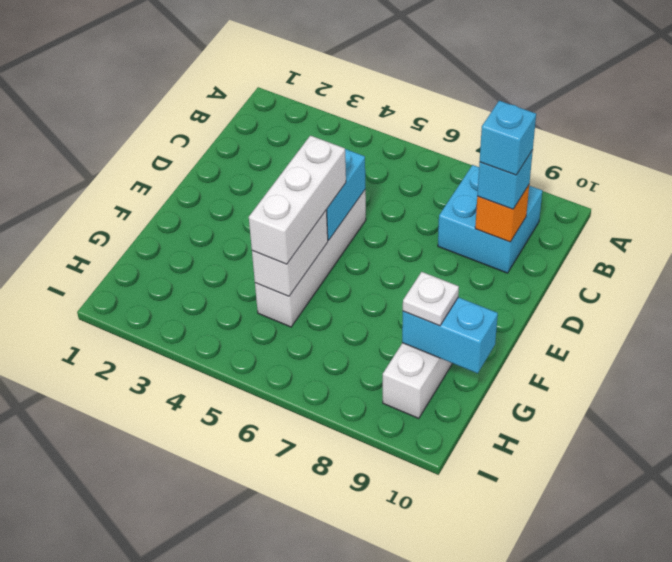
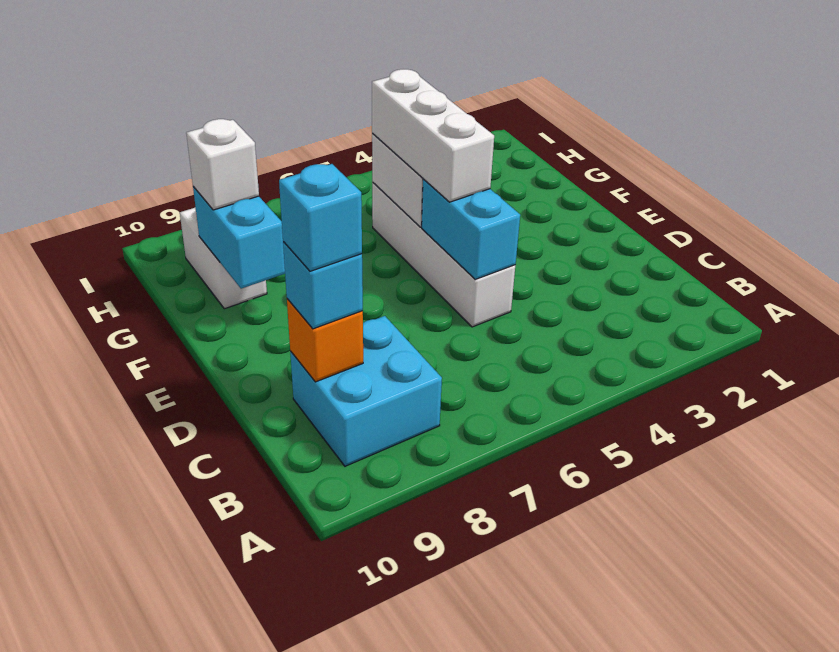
cyan 1x2 brick [402,297,498,373] -> cyan 1x2 brick turned to [193,187,285,289]
white 1x1 plate [403,272,459,326] -> white 1x1 brick [186,119,259,210]

